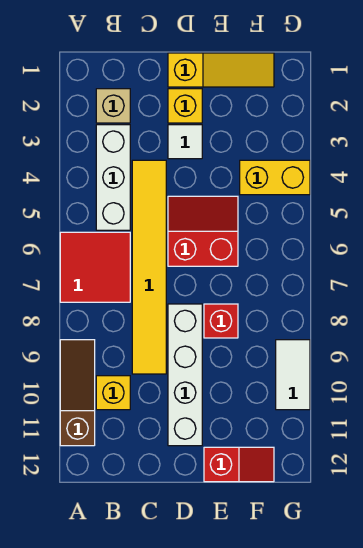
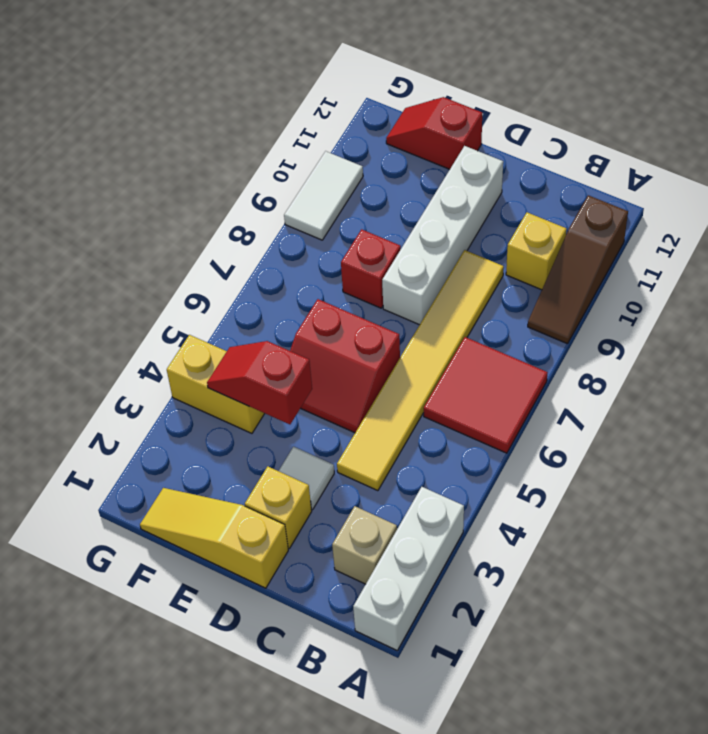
white 1x3 brick [96,125,130,230] -> white 1x3 brick moved to [353,487,464,650]
none -> red 1x2 slope [207,341,312,424]

